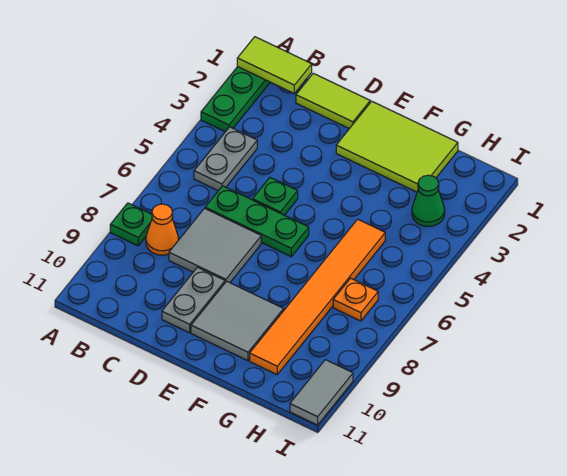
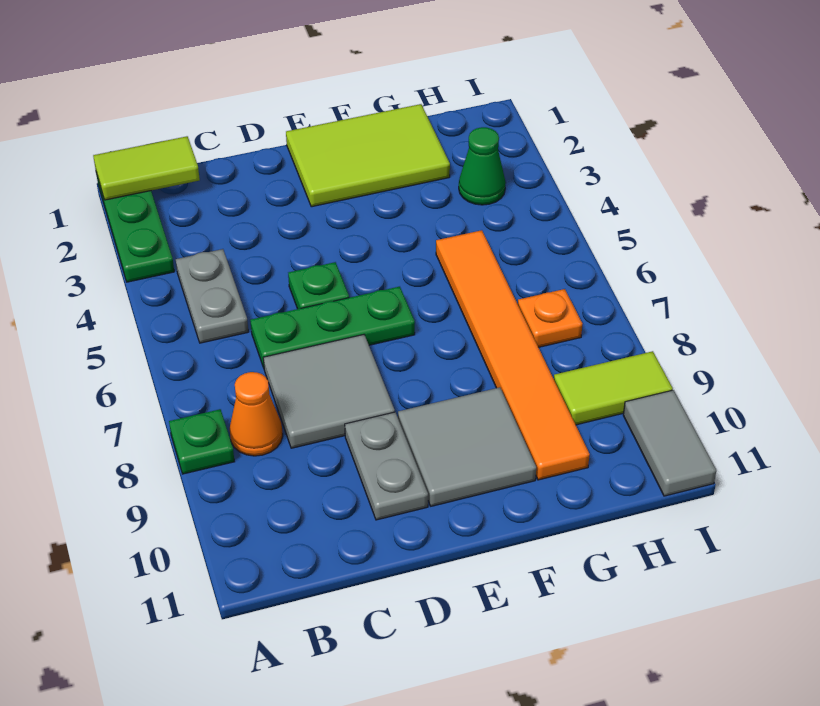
lime 1x2 tile [296,73,370,129] -> lime 1x2 tile moved to [554,351,673,425]

